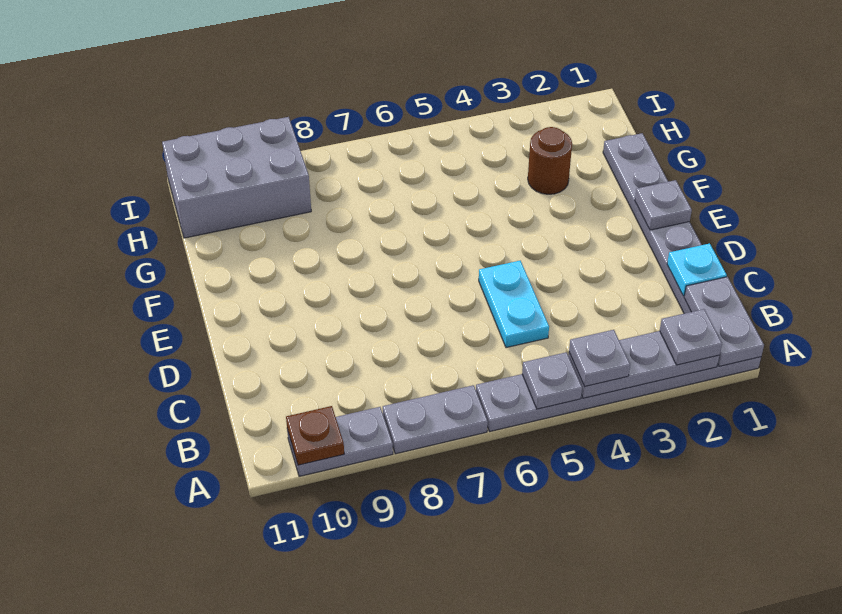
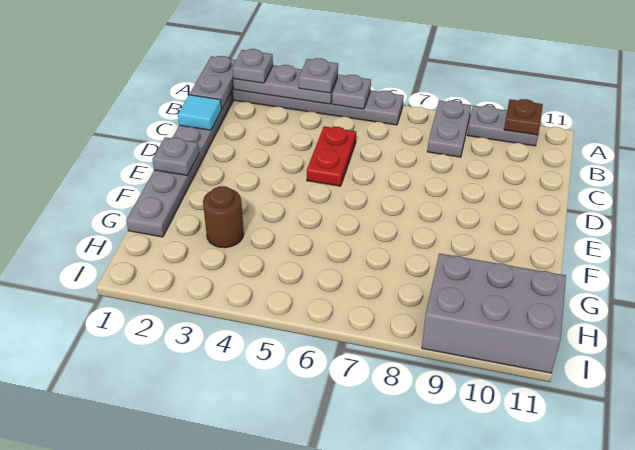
grey 1x2 plate [383,385,488,454] -> grey 1x2 plate turned to [427,100,471,157]
cyan 1x1 plate [667,243,727,296] -> cyan 1x1 tile [178,95,221,130]
cyan 1x2 plate [479,261,549,348] -> red 1x2 plate [307,126,356,186]

